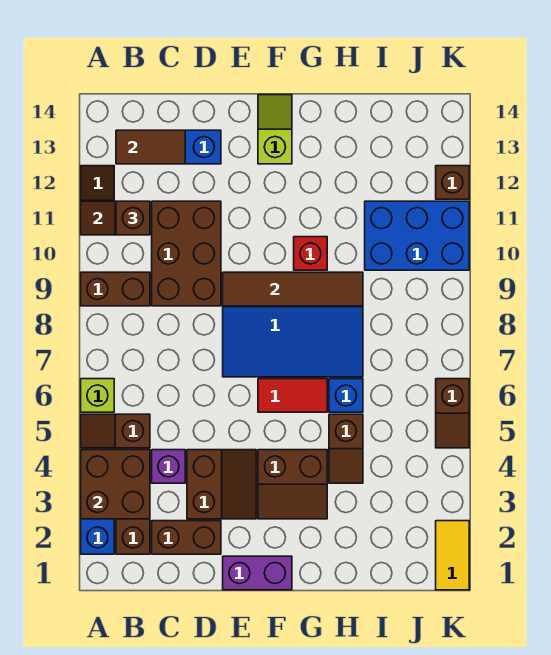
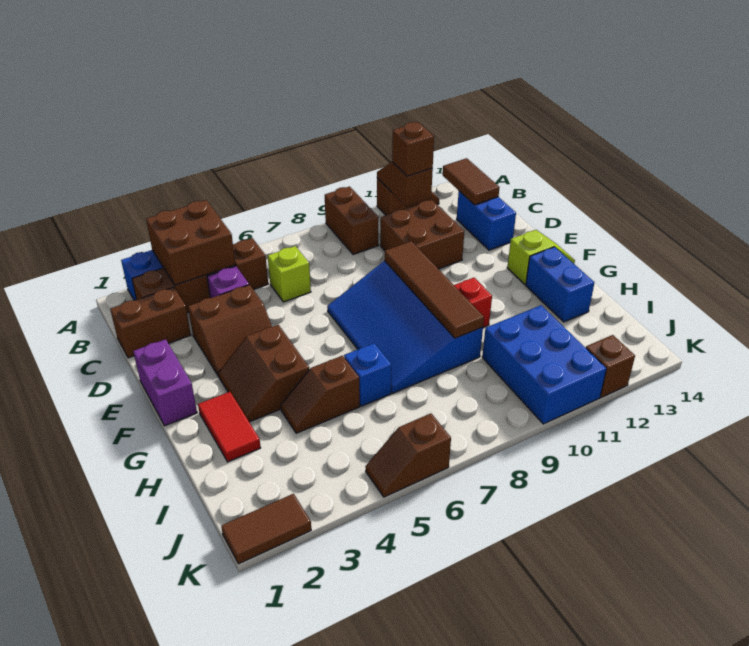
lime 1x1 brick [81,379,114,412] -> lime 1x1 brick moved to [268,246,311,302]
brown 1x2 brick [152,521,221,554] -> brown 1x2 brick turned to [110,287,191,358]
brown 2x3 brick [152,201,221,306] -> brown 2x2 brick [380,200,464,269]
red 1x2 tile [258,379,327,412] -> red 1x2 tile moved to [198,392,261,462]
none -> blue 1x2 brick [526,247,594,322]
yellow 1x2 tile [436,521,469,590] -> brown 1x2 tile [221,494,311,564]

